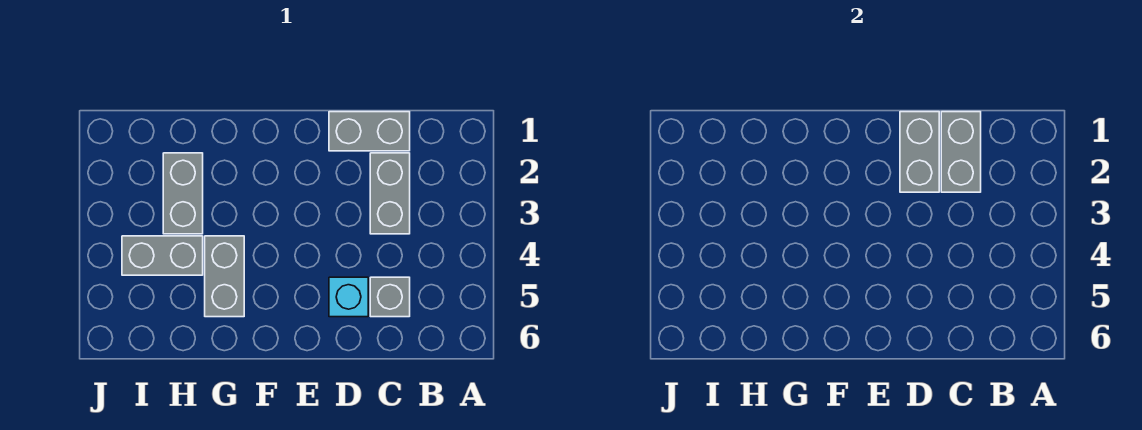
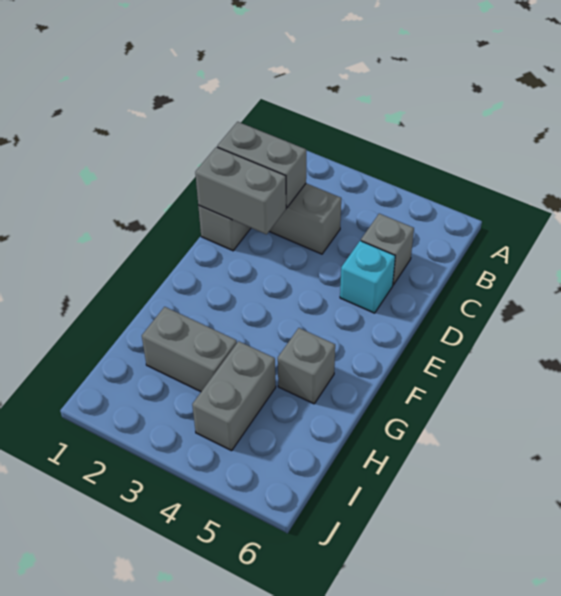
grey 1x2 brick [205,236,244,317] -> grey 1x1 brick [278,328,335,404]

